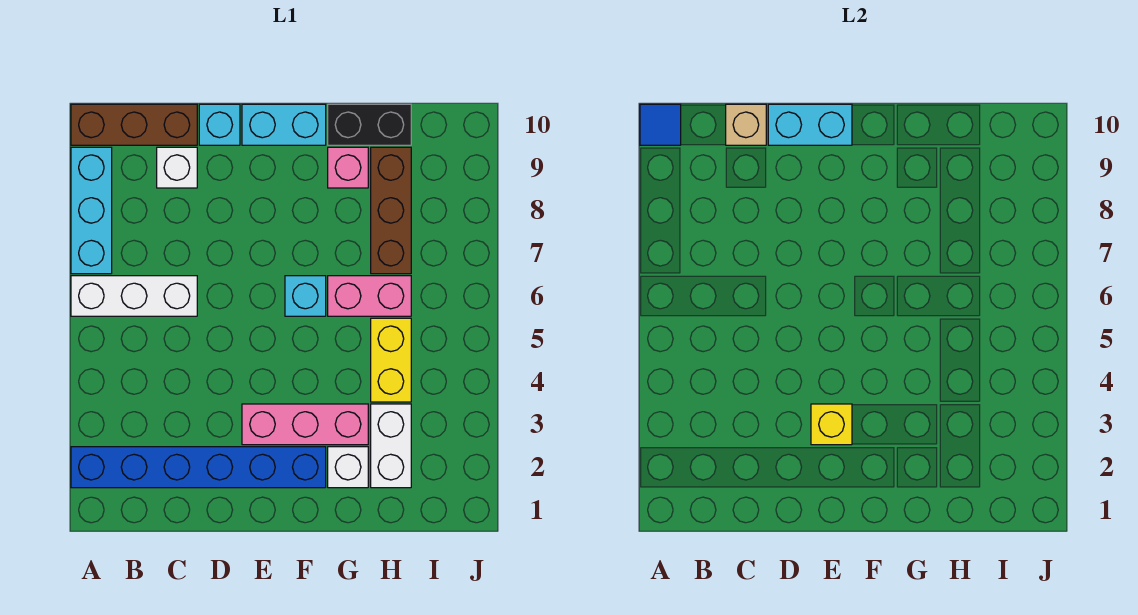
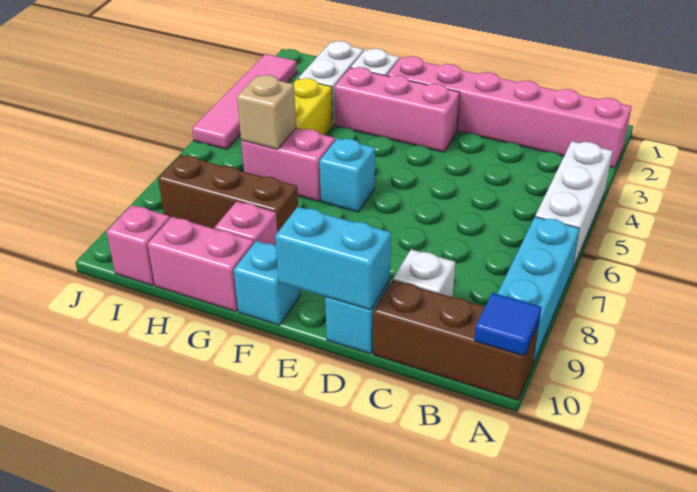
blue 1x6 brick [71,447,326,488] -> pink 1x6 brick [387,56,632,168]
white 1x3 brick [71,276,197,316] -> white 1x3 brick turned to [535,141,613,268]
tan 1x1 brick [726,104,766,145] -> tan 1x1 brick moved to [237,75,296,149]
yellow 1x1 brick [811,404,852,445] -> none
cyan 1x2 brick [242,104,326,145] -> cyan 1x1 brick [234,241,300,325]
black 1x2 brick [328,104,411,145] -> pink 1x2 brick [148,217,254,312]
brown 1x3 brick [371,147,411,274] -> brown 1x3 brick turned to [158,155,298,231]
none -> pink 1x1 brick [106,205,170,285]
none -> pink 1x4 tile [192,54,297,149]

